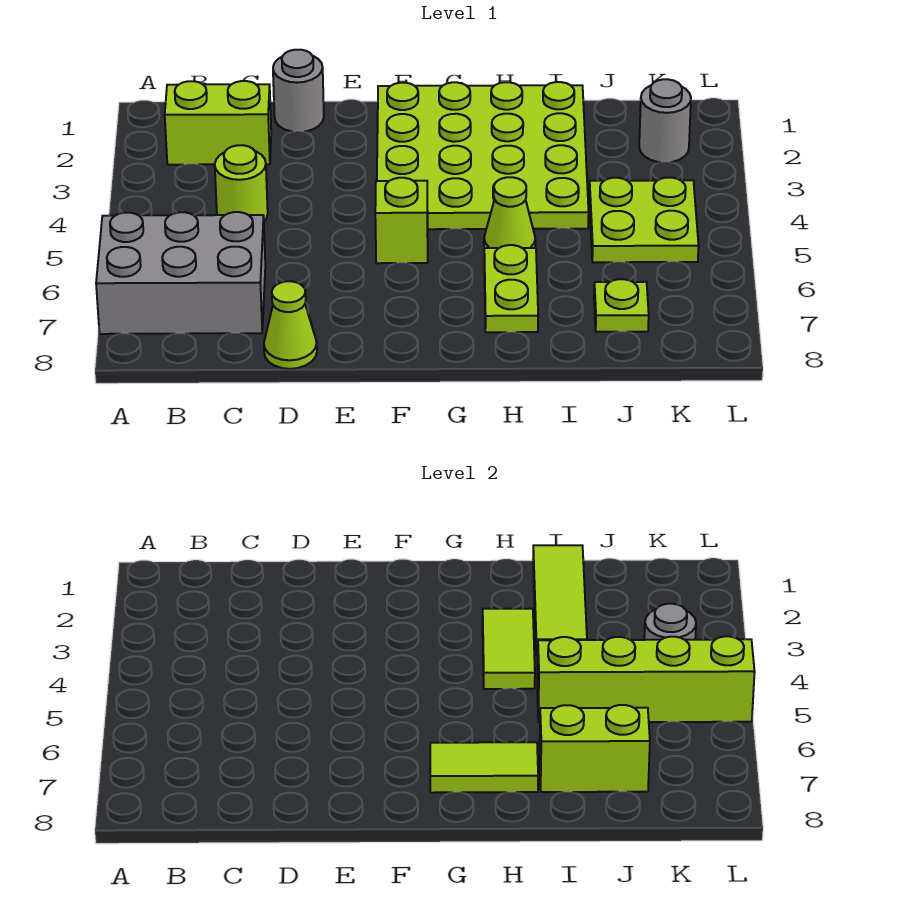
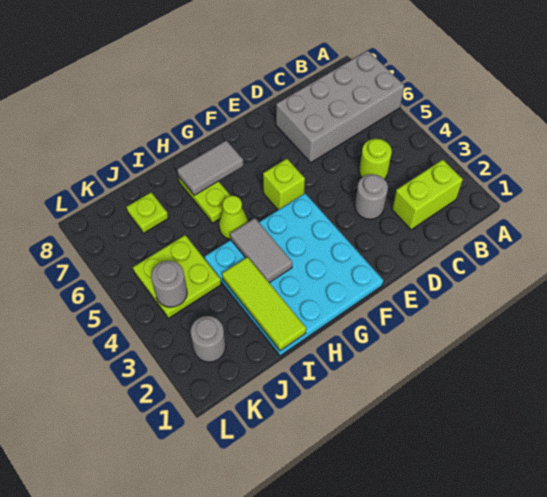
grey 2x3 brick [96,212,265,334] -> grey 2x4 brick [276,50,404,162]
grey 1x1 round brick [273,50,324,132] -> grey 1x1 round brick moved to [355,174,388,219]
lime 1x1 cone [264,281,317,369] -> none
lime 4x4 plate [377,82,589,229] -> cyan 4x4 plate [205,193,383,356]
lime 1x2 tile [430,742,538,793] -> grey 1x2 tile [177,140,243,195]
lime 1x2 tile [483,609,535,689] -> grey 1x2 tile [230,218,292,283]
lime 1x4 brick [537,636,755,723] -> none
lime 1x2 brick [540,705,650,792] -> none

